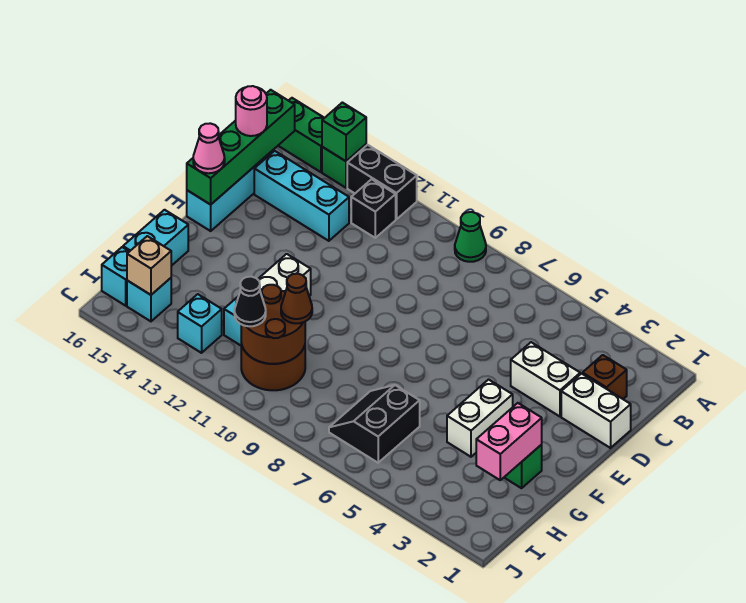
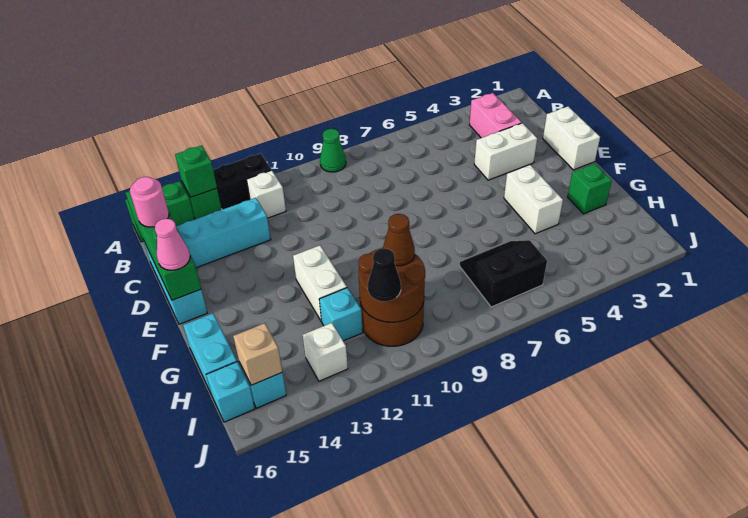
black 1x1 brick [351,179,396,238] -> white 1x1 brick [246,170,286,218]
brown 1x1 brick [583,355,627,399] -> none
white 1x2 brick [561,374,631,448] -> white 1x2 brick turned to [543,106,600,170]
pink 1x2 brick [476,403,542,480] -> pink 1x2 brick moved to [469,93,522,138]
black 2x2 slope [329,385,420,463] -> black 2x2 slope turned to [460,240,547,307]
cyan 1x1 brick [178,294,222,353] -> white 1x1 brick [303,323,348,381]

